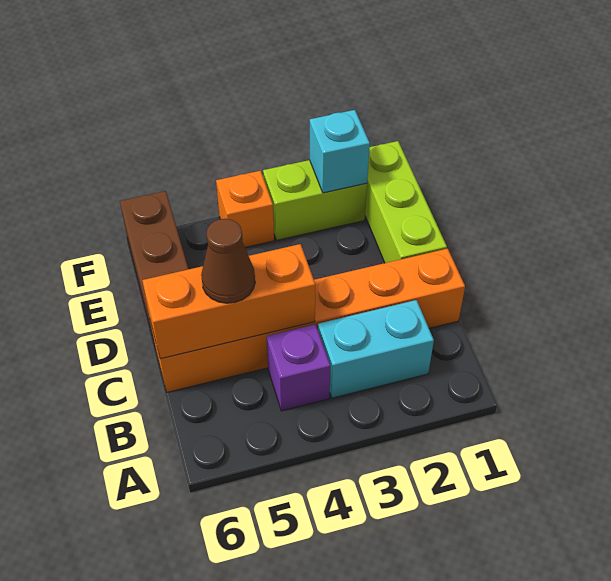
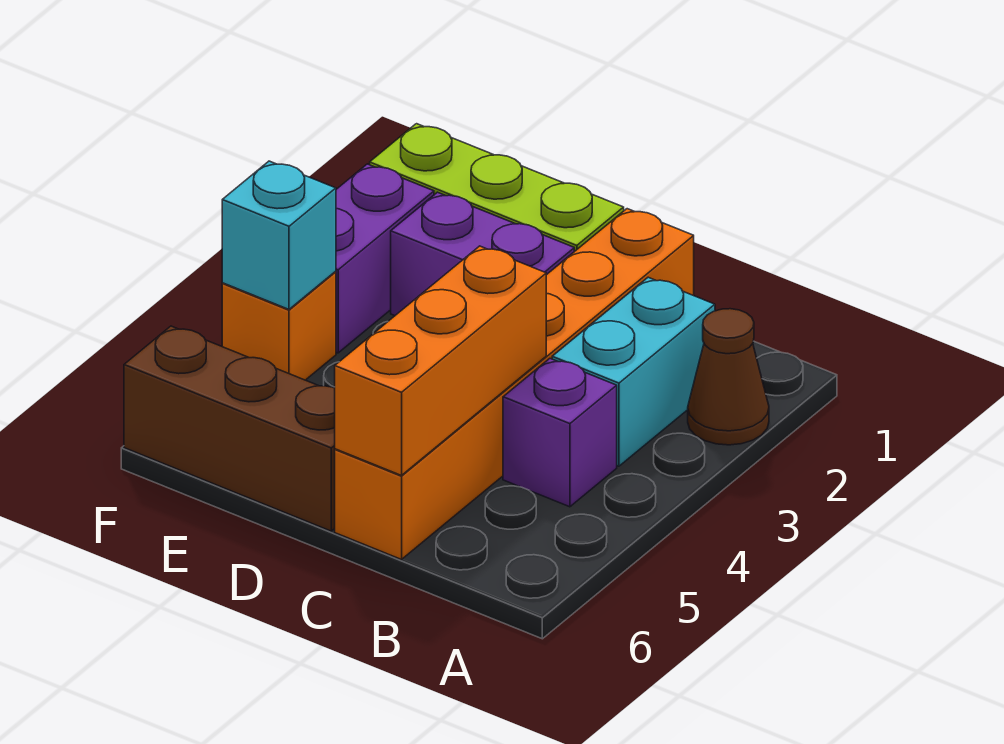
brown 1x1 cone [201,219,255,303] -> brown 1x1 cone moved to [688,309,769,445]
none -> purple 1x2 brick [391,192,574,316]
lime 1x2 brick [263,160,367,240] -> purple 1x2 brick [335,164,434,353]
cyan 1x1 brick [310,110,370,193] -> cyan 1x1 brick moved to [222,161,336,309]

